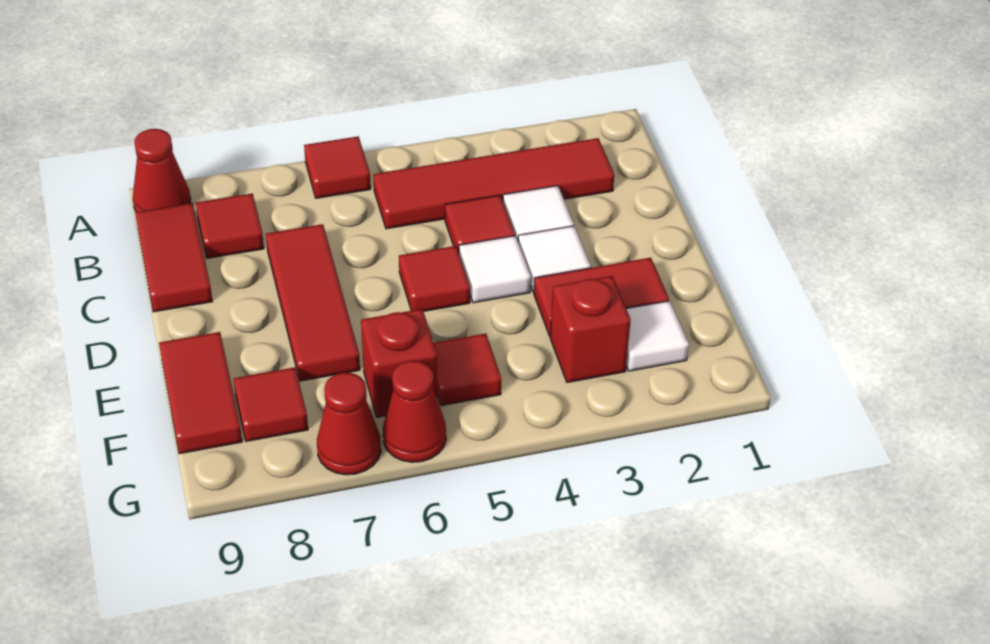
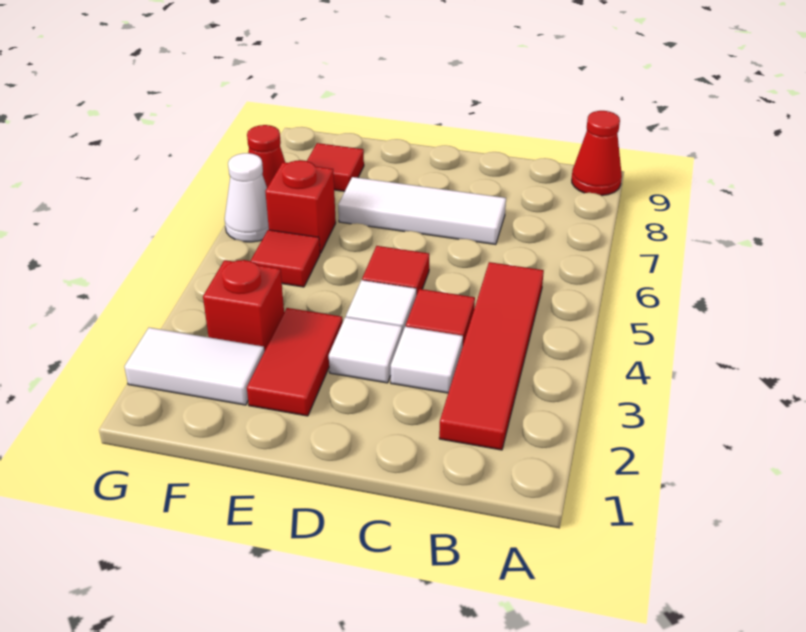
red 1x1 tile [304,136,371,198] -> none
red 1x1 tile [196,193,264,258] -> none
red 1x2 tile [135,203,213,312] -> none
red 1x3 tile [266,224,360,381] -> white 1x3 tile [338,177,506,245]
red 1x2 tile [159,332,242,454] -> none
white 1x1 tile [626,301,689,371] -> white 1x2 tile [124,328,265,405]
red 1x1 cone [383,361,446,462] -> white 1x1 cone [225,153,269,242]

